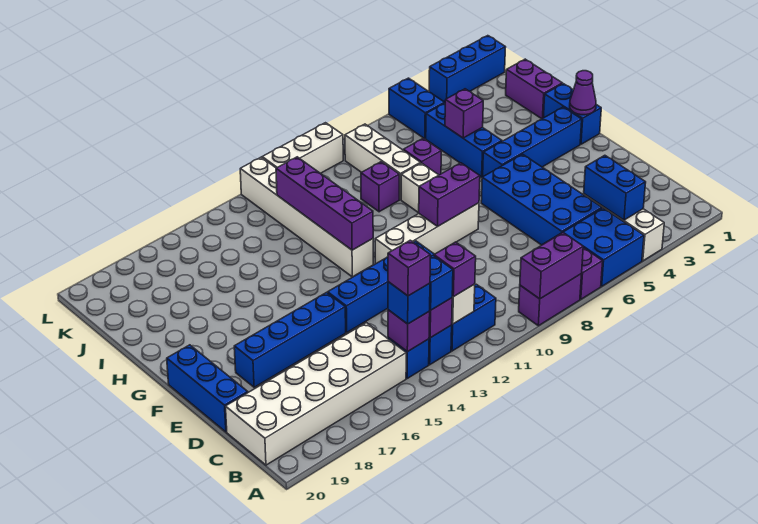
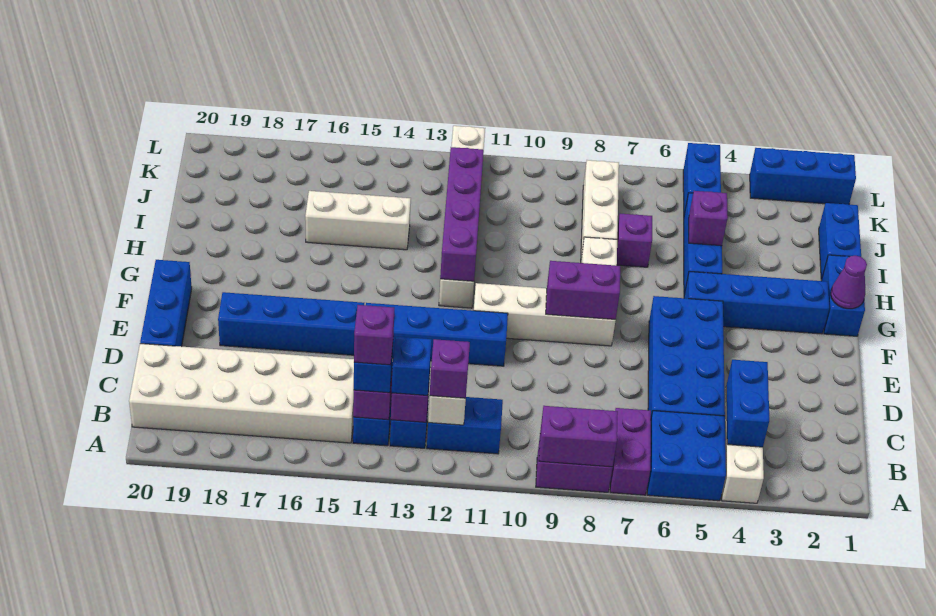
purple 1x2 brick [506,59,562,119] -> blue 1x2 brick [819,203,861,280]
purple 1x1 brick [361,162,399,212] -> none
white 1x3 brick [262,123,343,173] -> white 1x3 brick moved to [305,191,411,250]

